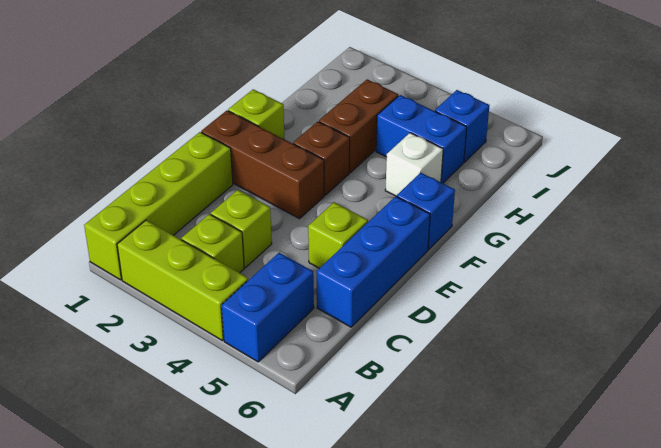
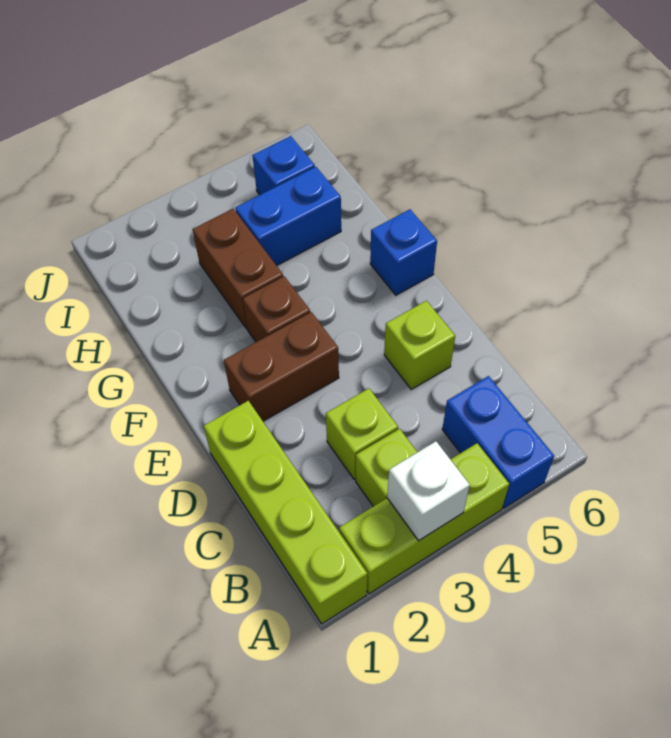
blue 1x3 brick [317,196,430,327] -> none
brown 1x3 brick [201,111,324,219] -> brown 1x2 brick [224,312,339,421]
lime 1x1 brick [228,89,284,139] -> none
white 1x1 brick [385,133,443,196] -> white 1x1 brick moved to [387,441,470,541]

